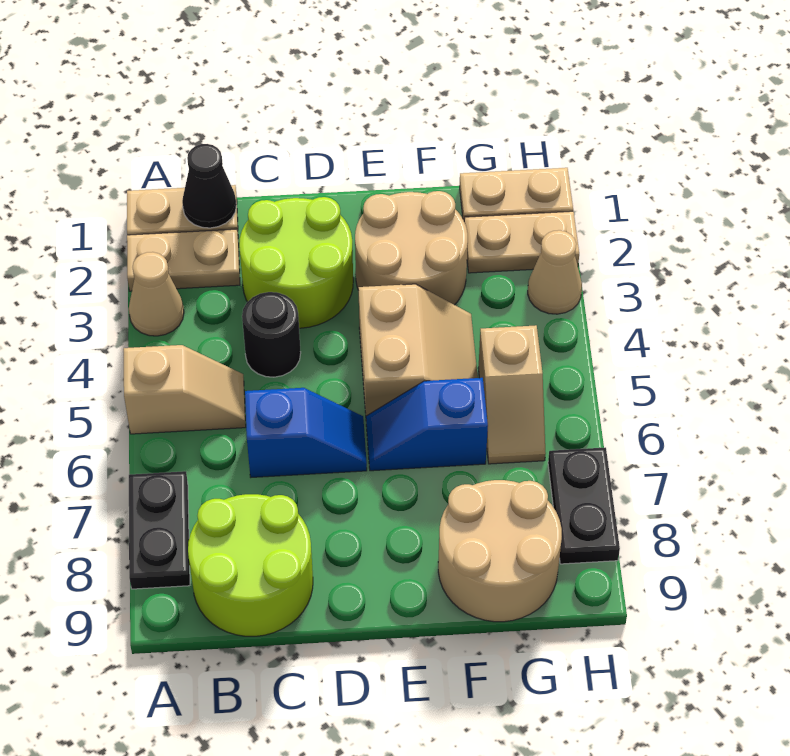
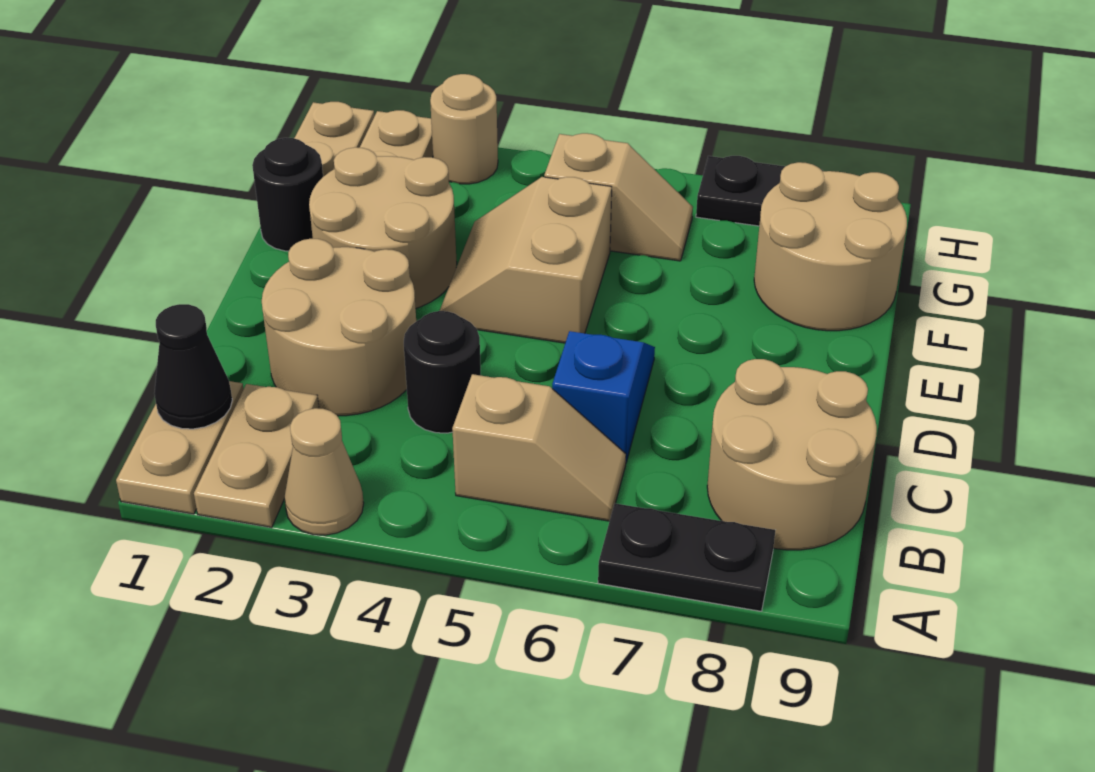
tan 1x2 slope [124,345,246,434] -> tan 1x2 slope turned to [452,374,626,521]
lime 2x2 round brick [188,494,313,636] -> tan 2x2 round brick [707,359,877,550]
lime 2x2 round brick [239,197,353,328] -> tan 2x2 round brick [262,239,416,416]
tan 2x2 slope [359,284,478,416] -> tan 2x2 slope turned to [440,177,612,343]
blue 1x2 slope [366,378,488,471] -> none
none -> black 1x1 round brick [252,138,323,251]
tan 1x1 cone [528,230,582,314] -> tan 1x1 round brick [430,74,498,184]

